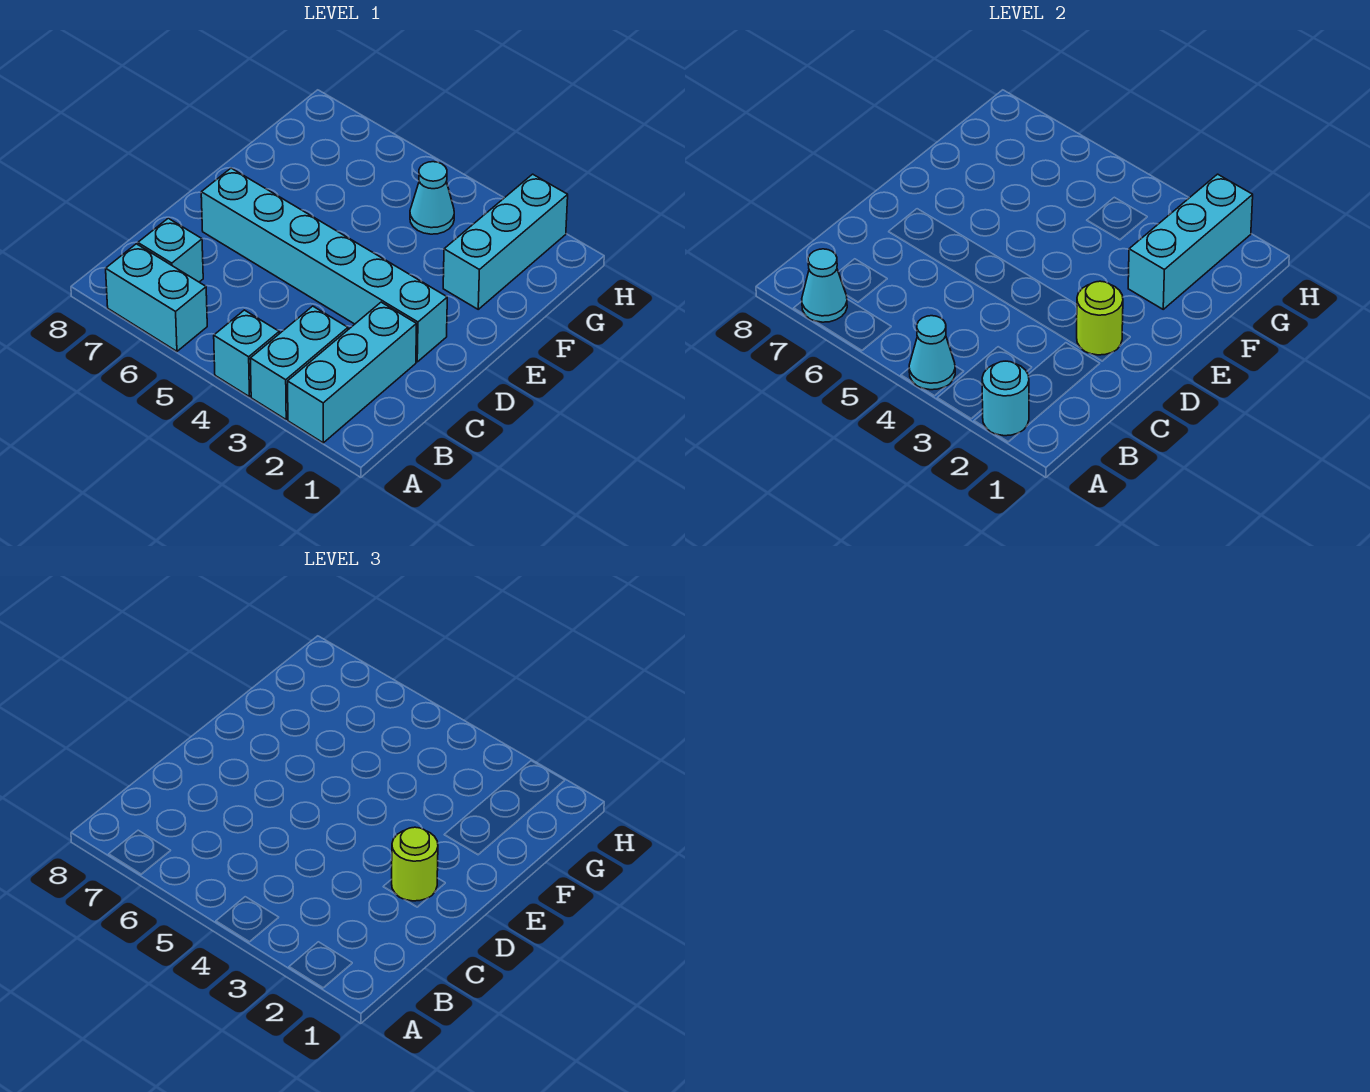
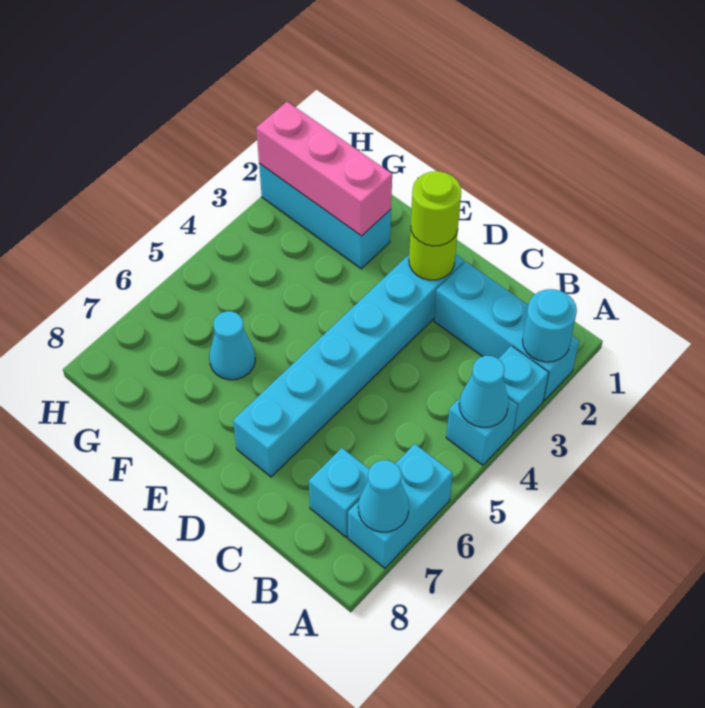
cyan 1x2 brick [250,306,348,419] -> cyan 1x1 brick [499,346,549,433]
cyan 1x3 brick [1128,174,1253,309] -> pink 1x3 brick [256,102,392,236]
cyan 1x1 cone [410,162,454,234] -> cyan 1x1 cone moved to [209,311,255,380]

